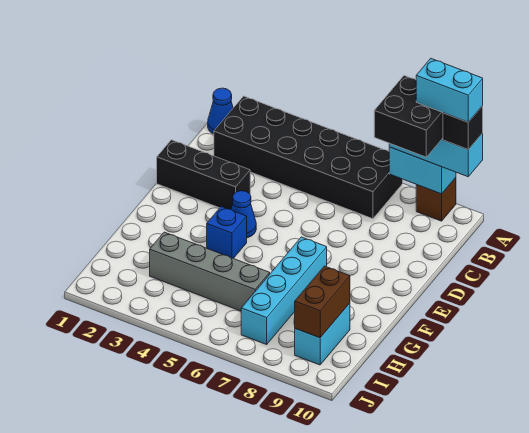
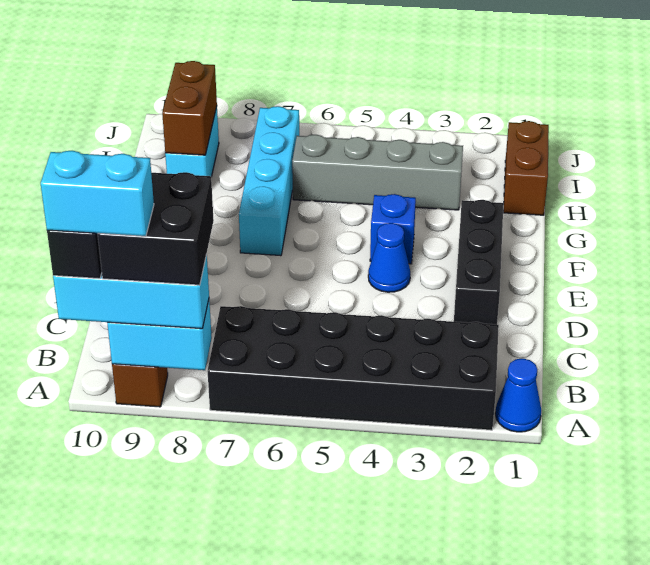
black 1x3 brick [157,140,250,209] -> black 1x3 brick turned to [454,200,503,324]
none -> brown 1x2 brick [503,121,549,215]

